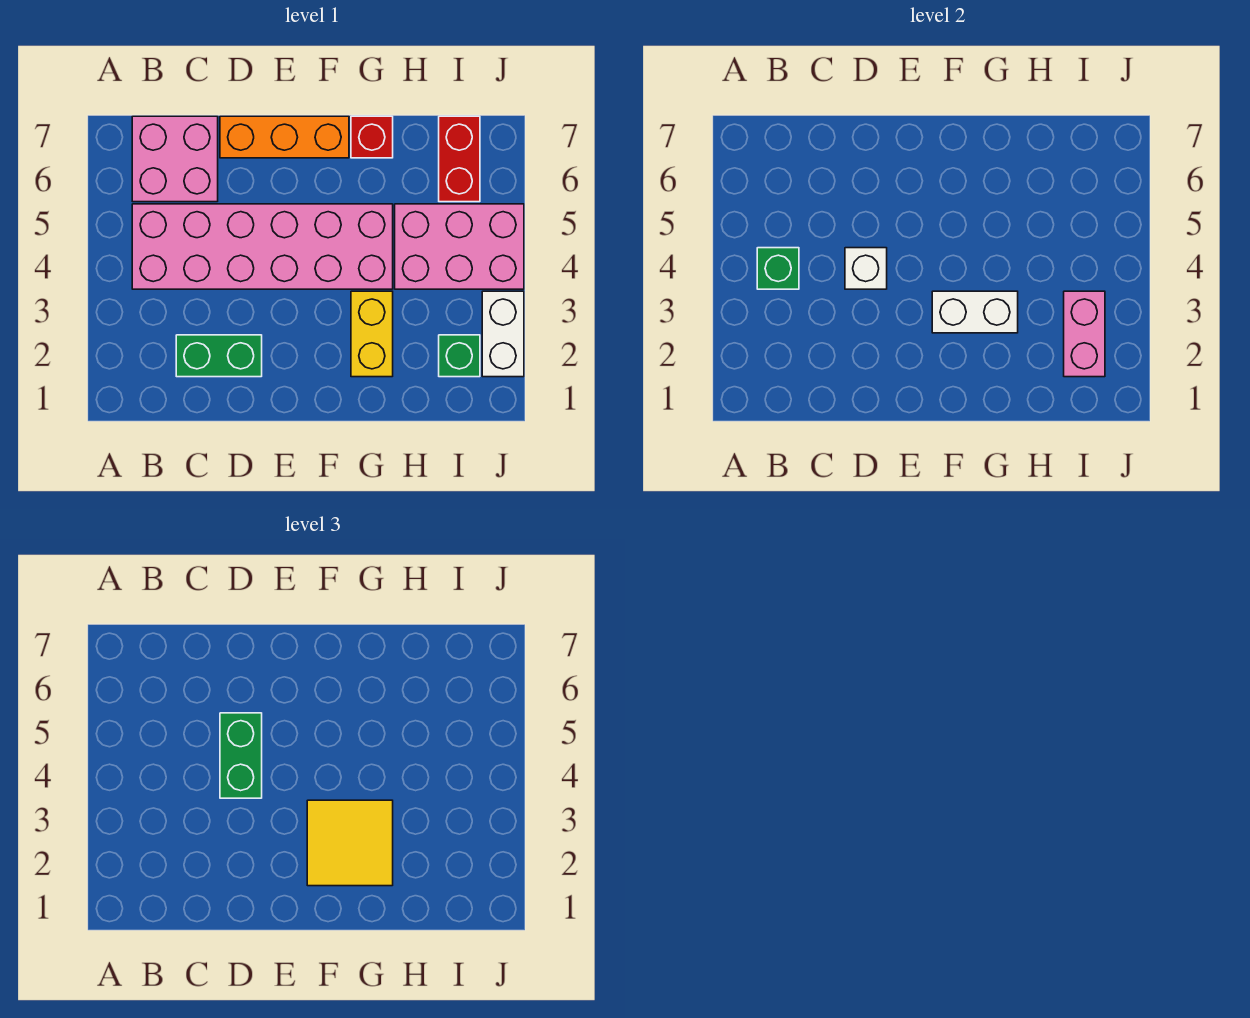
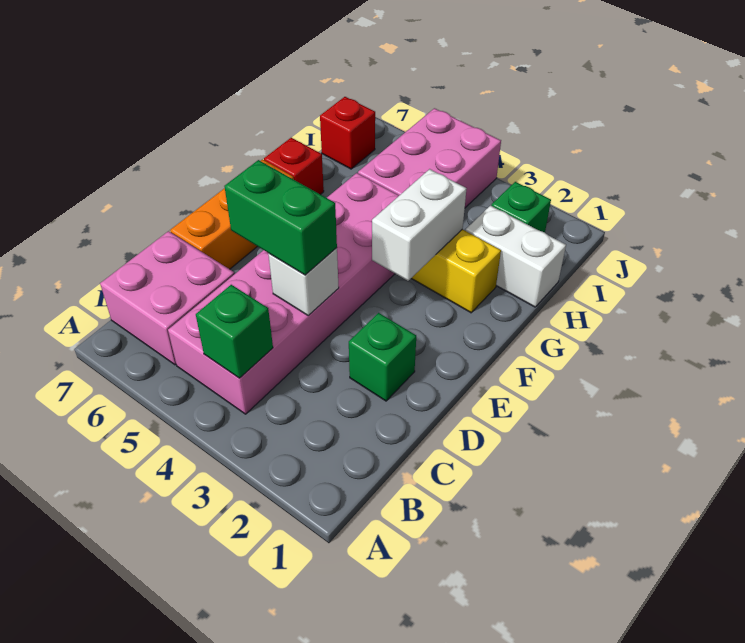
green 1x2 brick [176,335,262,377] -> green 1x1 brick [349,313,416,401]
yellow 2x2 tile [307,800,393,886] -> none
pink 1x2 brick [1064,291,1105,377] -> none
red 1x2 brick [439,116,480,202] -> red 1x1 brick [320,97,375,169]
white 1x2 brick [482,291,524,377] -> white 1x2 brick moved to [466,206,566,307]

